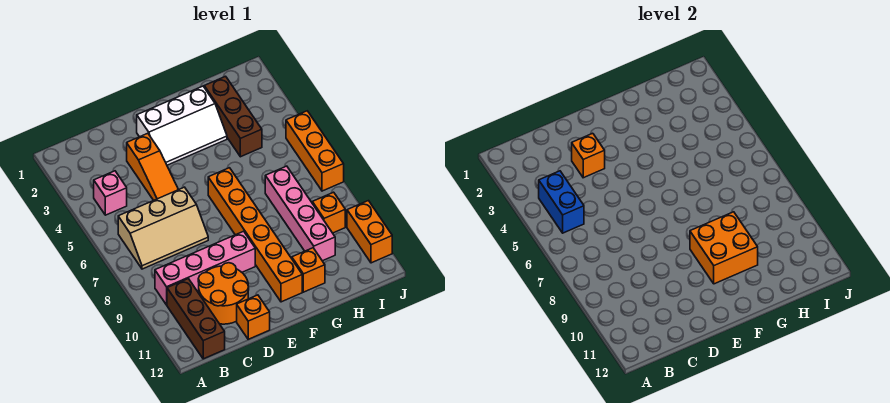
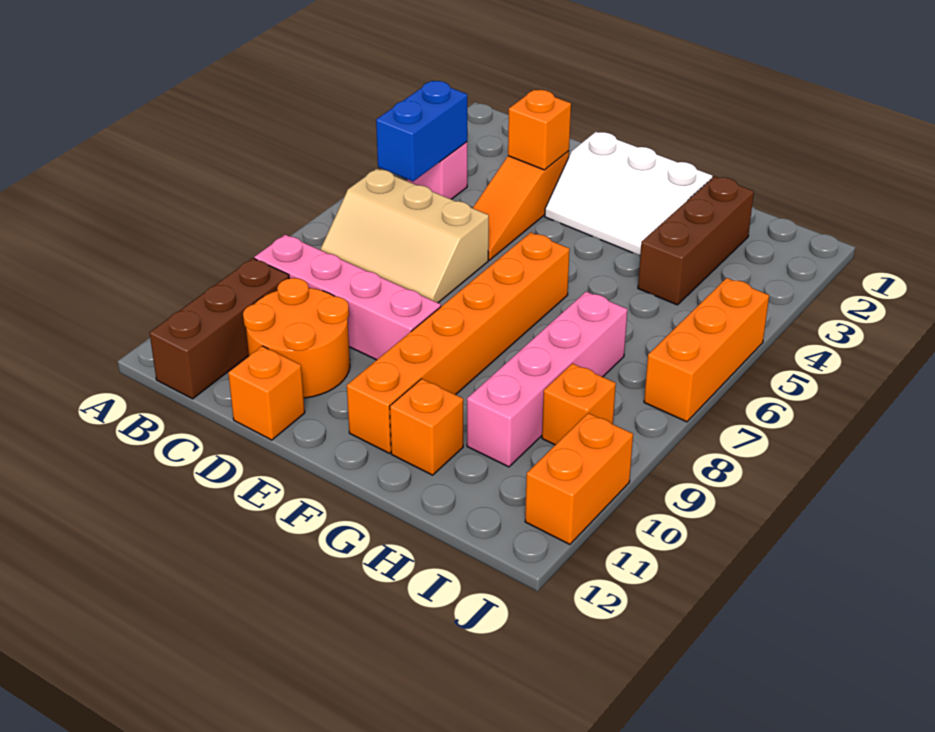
orange 2x2 brick [690,212,758,284] -> none

